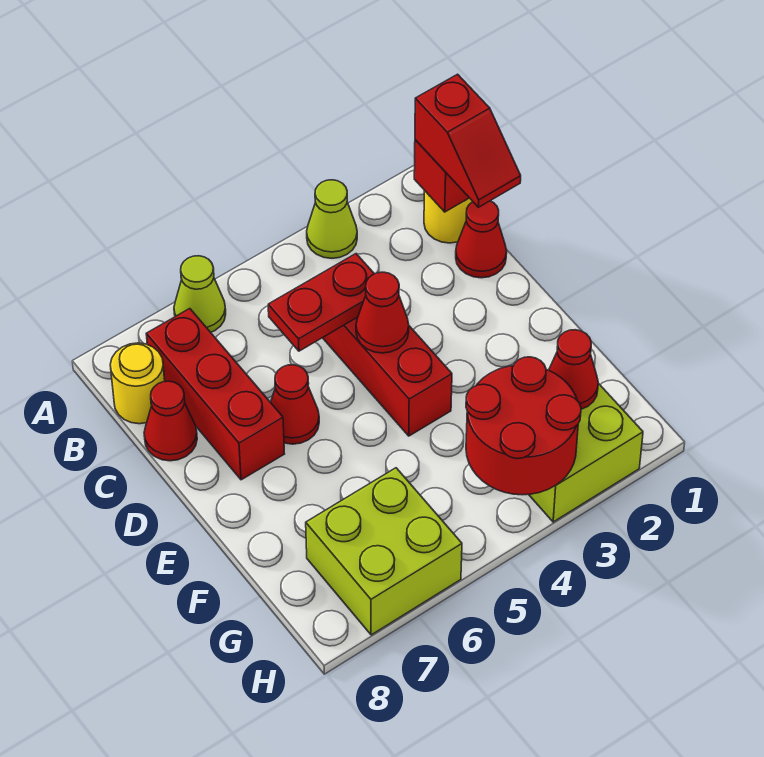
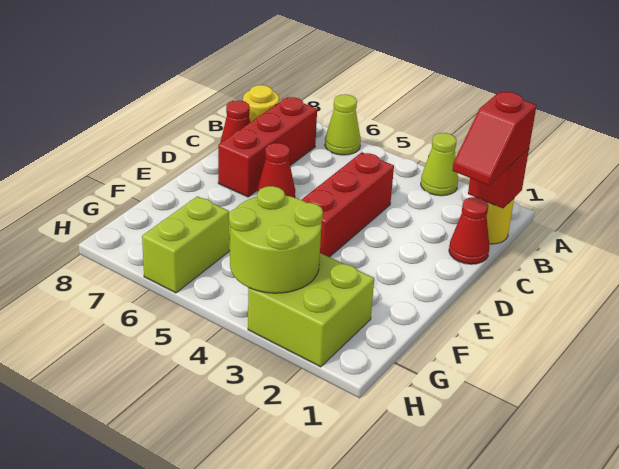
red 1x2 plate [268,254,374,351] -> none
red 1x1 cone [356,272,409,353] -> none
red 1x1 cone [549,330,598,409] -> none
red 2x2 round brick [466,357,581,495] -> lime 2x2 round brick [229,186,323,293]
lime 2x2 brick [306,468,462,635] -> lime 1x2 brick [142,196,229,293]

